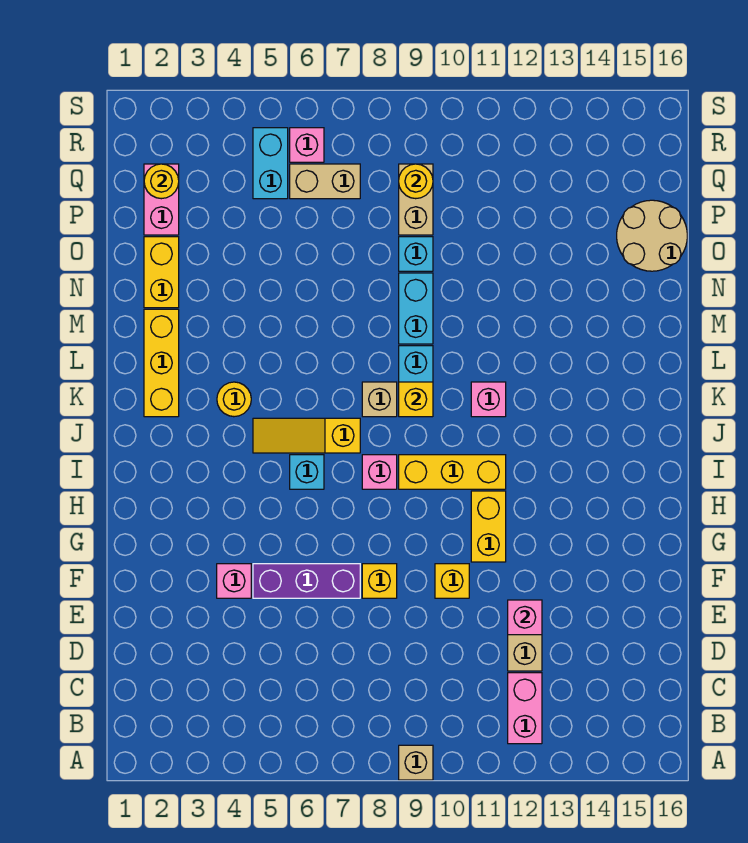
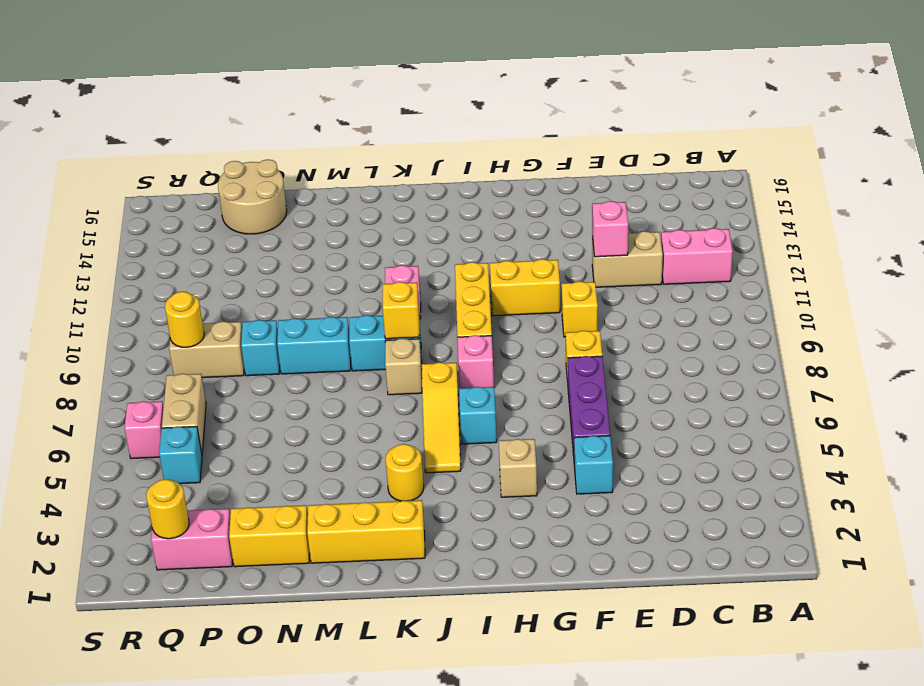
tan 1x1 brick [399,745,433,780] -> tan 1x1 brick moved to [499,439,537,497]
pink 1x1 brick [217,564,251,598] -> cyan 1x1 brick [574,436,613,494]
cyan 1x2 brick [253,128,288,199] -> cyan 1x1 brick [159,427,202,484]

